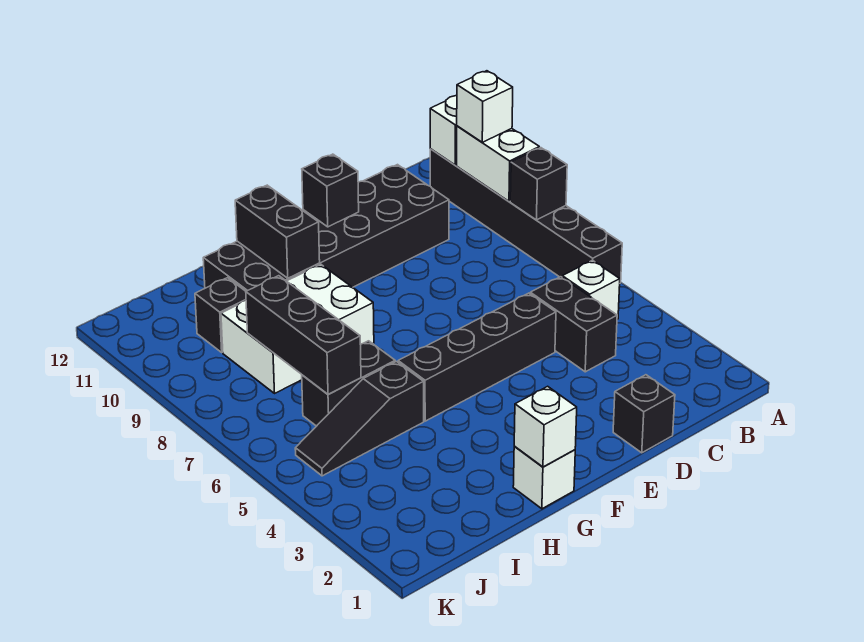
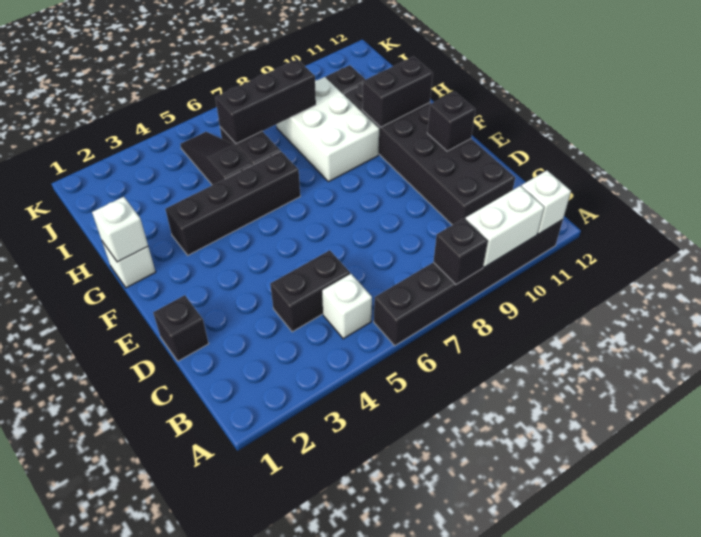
white 1x1 brick [457,71,513,142] -> none
black 1x4 brick [398,293,556,421] -> black 1x4 brick turned to [165,151,300,255]

